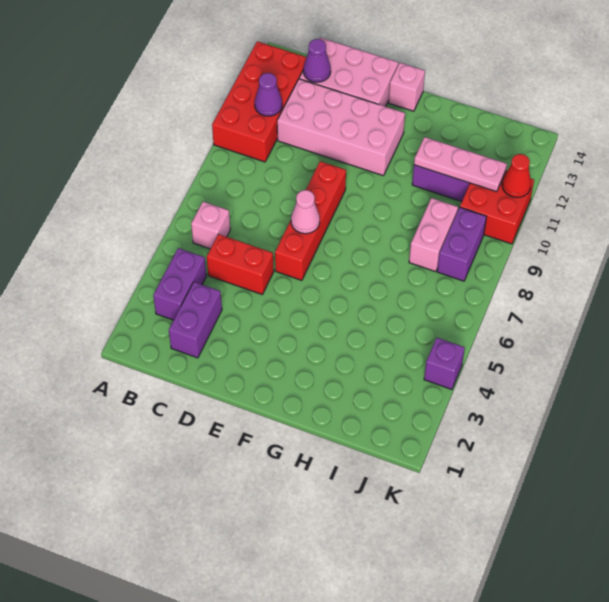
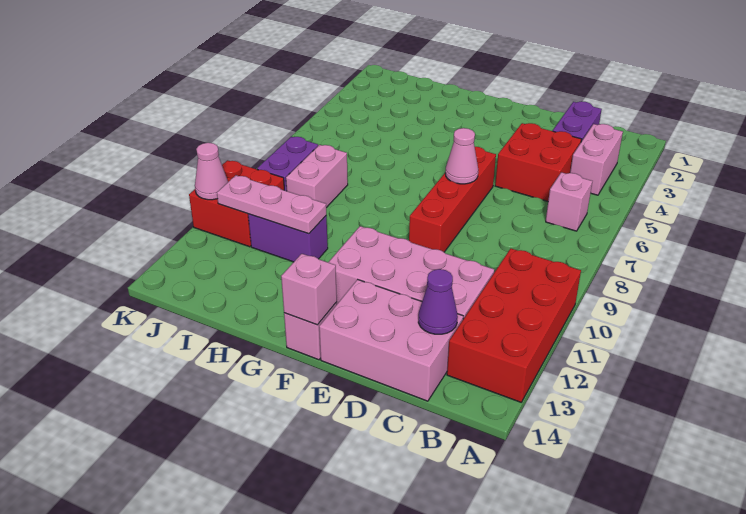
purple 1x2 brick [153,248,206,320] -> pink 1x2 brick [570,124,623,195]
purple 1x1 cone [255,73,282,116] -> none
red 1x2 brick [207,234,274,294] -> red 2x2 brick [495,123,581,201]
none -> pink 1x1 brick [281,254,337,325]
purple 1x1 brick [424,338,465,389] -> none
red 1x1 cone [502,154,531,198] -> pink 1x1 cone [195,143,228,200]

